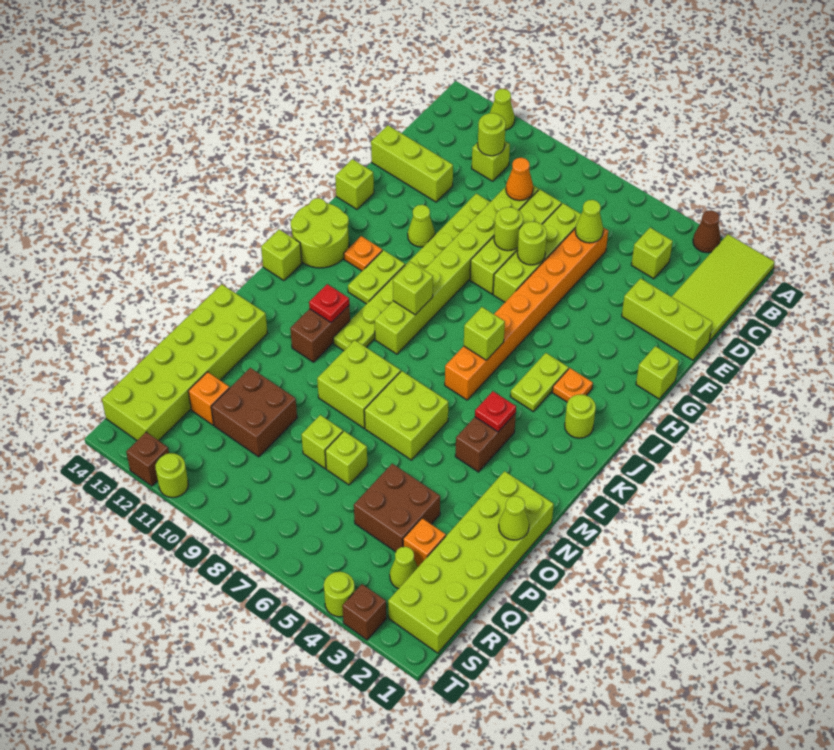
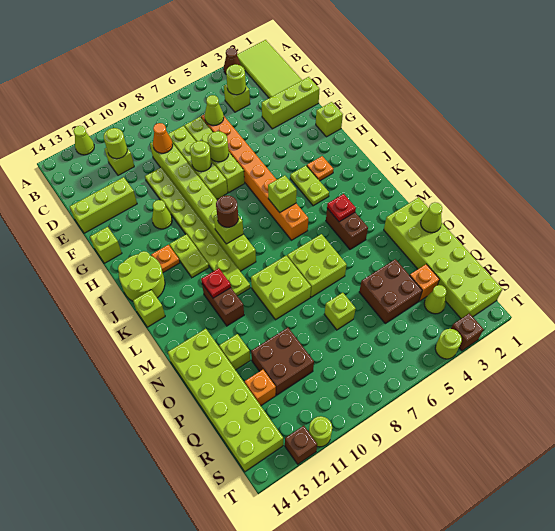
lime 1x1 round brick [565,394,596,438] -> lime 1x1 round brick moved to [226,64,246,95]
none -> brown 1x1 round brick [216,195,238,227]
lime 1x1 brick [301,415,343,468] -> lime 1x1 brick moved to [219,334,250,370]

